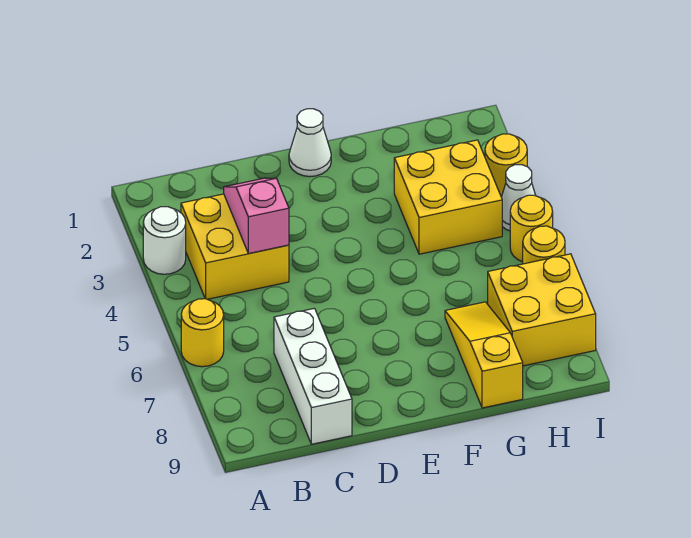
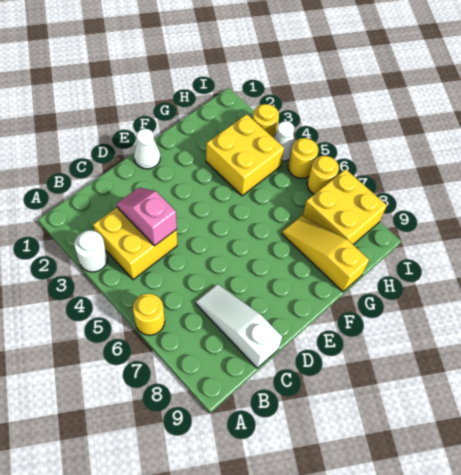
white 1x3 brick [274,308,352,444] -> white 1x3 slope [196,284,282,368]

